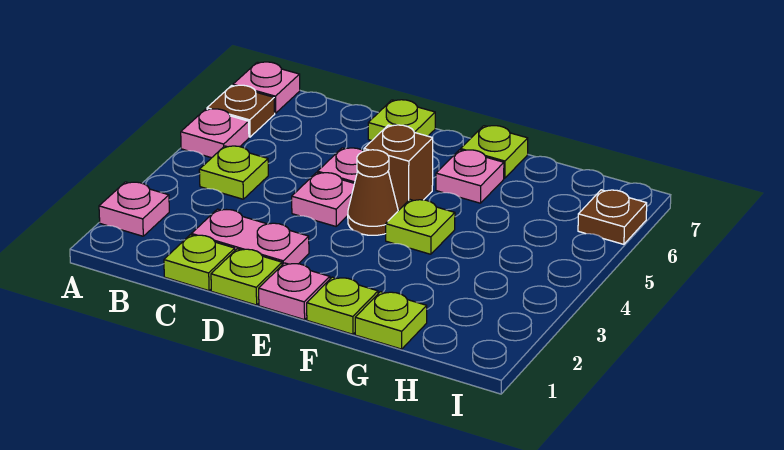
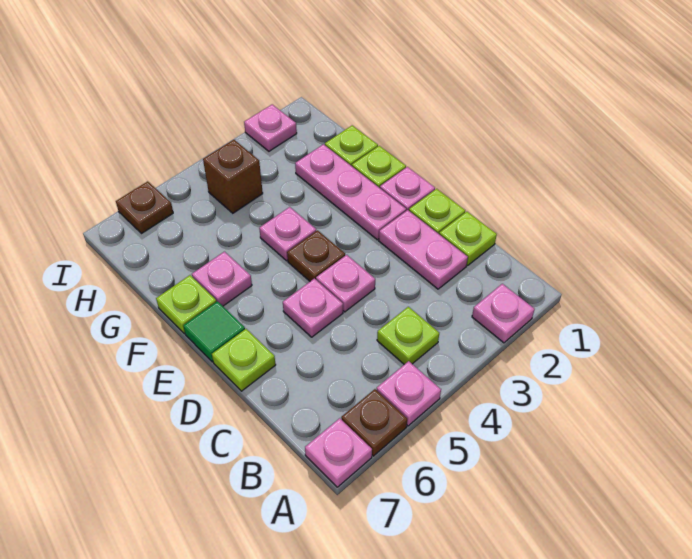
none -> pink 1x3 plate [295,144,406,240]
brown 1x1 cone [348,150,398,235] -> brown 1x1 plate [287,230,345,281]
brown 1x1 brick [364,125,433,211] -> brown 1x1 brick moved to [203,140,263,213]
none -> green 1x1 tile [183,301,245,362]
lime 1x1 plate [386,200,455,254] -> pink 1x1 plate [259,207,316,261]
none -> pink 1x1 plate [244,104,297,151]

